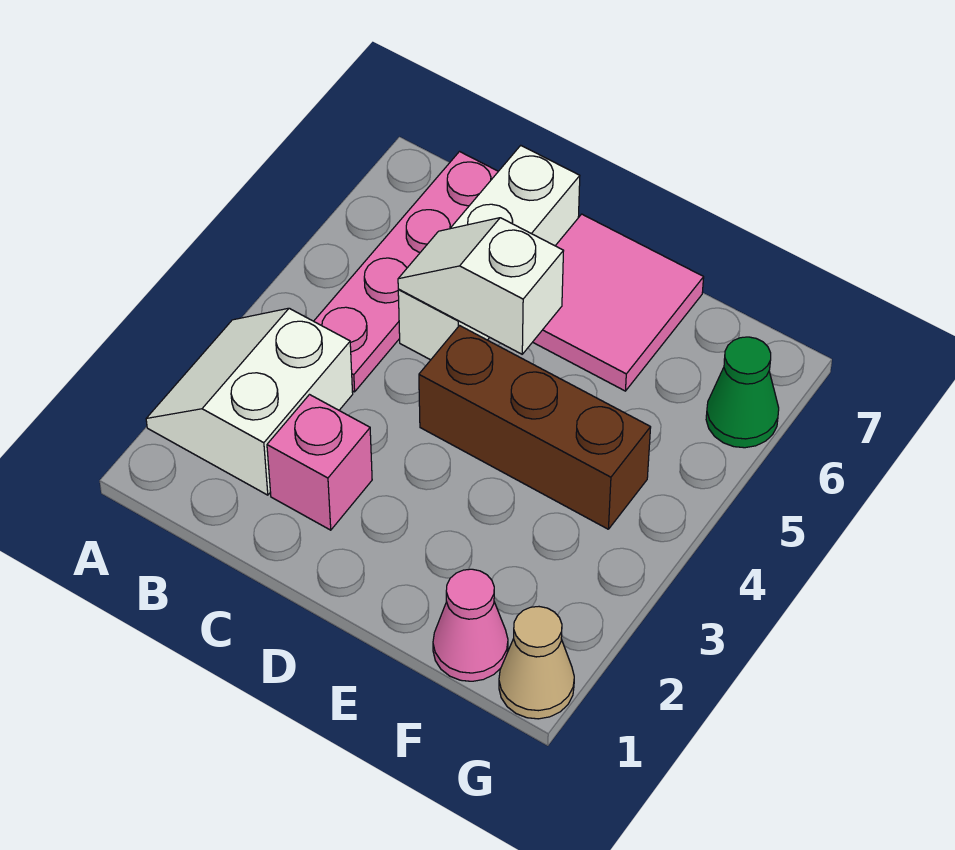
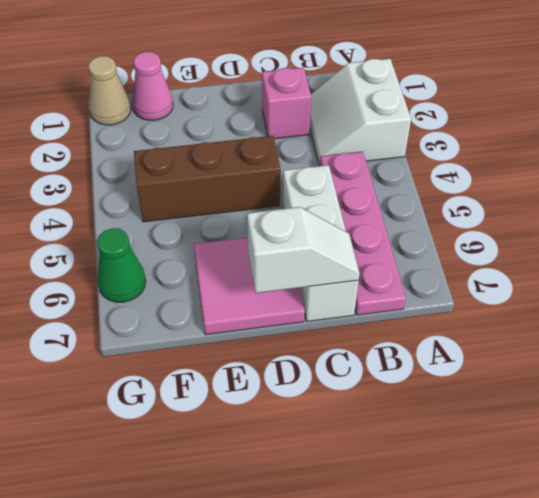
white 2x2 slope [146,308,353,495] -> white 2x2 slope turned to [310,59,411,166]
white 1x2 slope [398,218,563,354] -> white 1x2 slope moved to [247,207,360,293]

